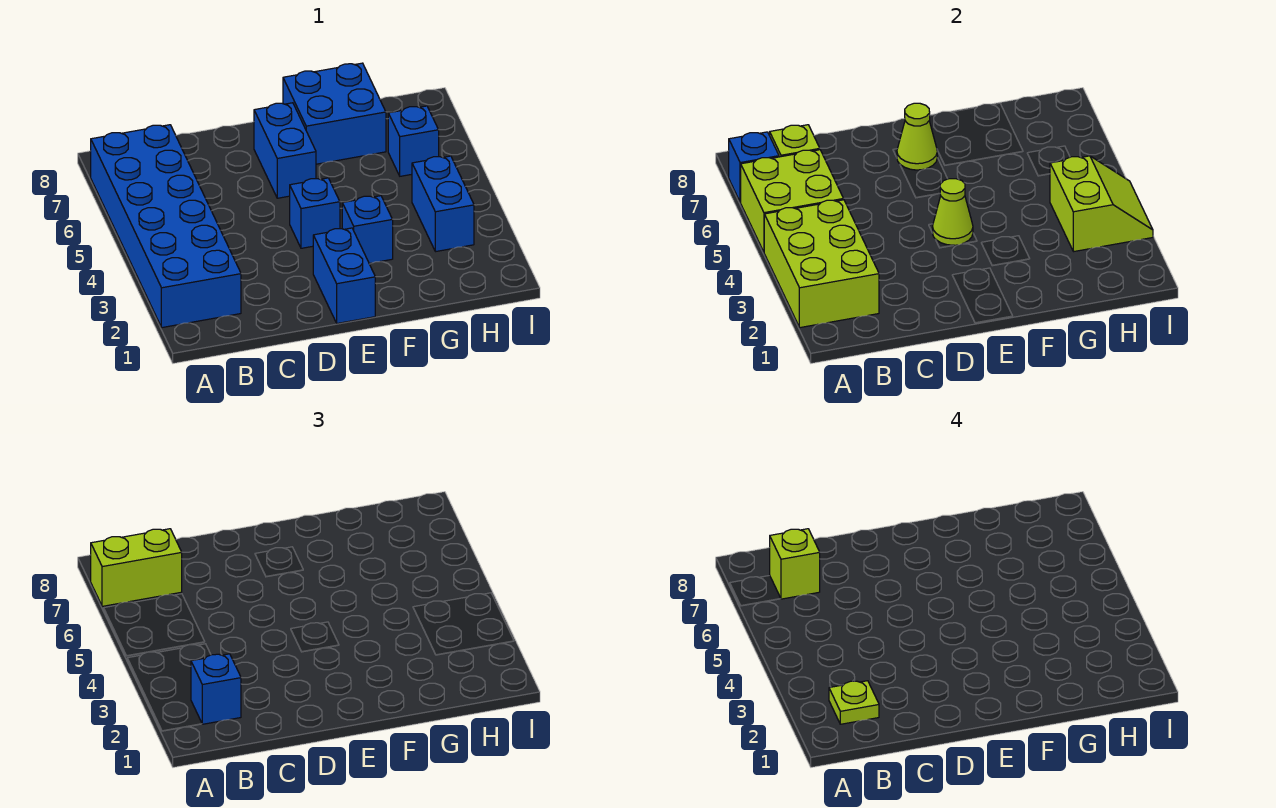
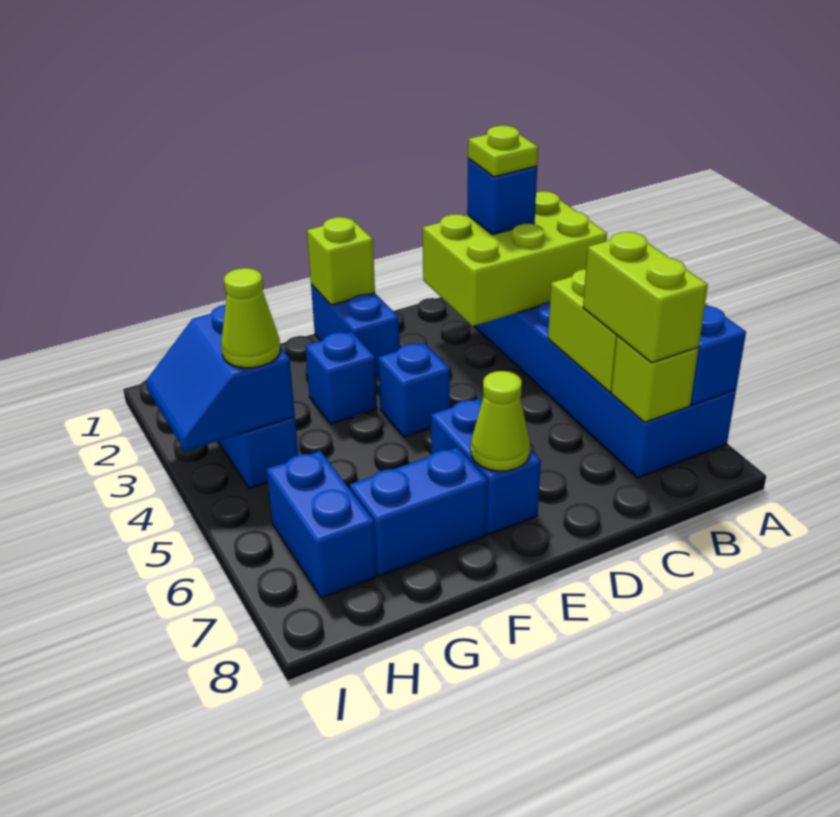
lime 2x3 brick [764,200,879,328] -> lime 2x3 brick turned to [423,191,607,326]
lime 1x2 brick [91,529,182,606] -> lime 1x2 brick turned to [583,232,708,363]
lime 1x1 brick [770,529,820,599] -> lime 1x1 brick moved to [307,217,375,305]
lime 1x1 cone [933,179,973,245] -> lime 1x1 cone moved to [221,268,280,368]
blue 2x2 brick [283,63,386,164] -> blue 1x2 brick [350,447,487,576]
lime 2x2 slope [1050,156,1153,252] -> blue 2x2 slope [146,305,295,451]
blue 1x1 brick [388,106,439,176] -> blue 1x2 brick [266,451,376,598]

